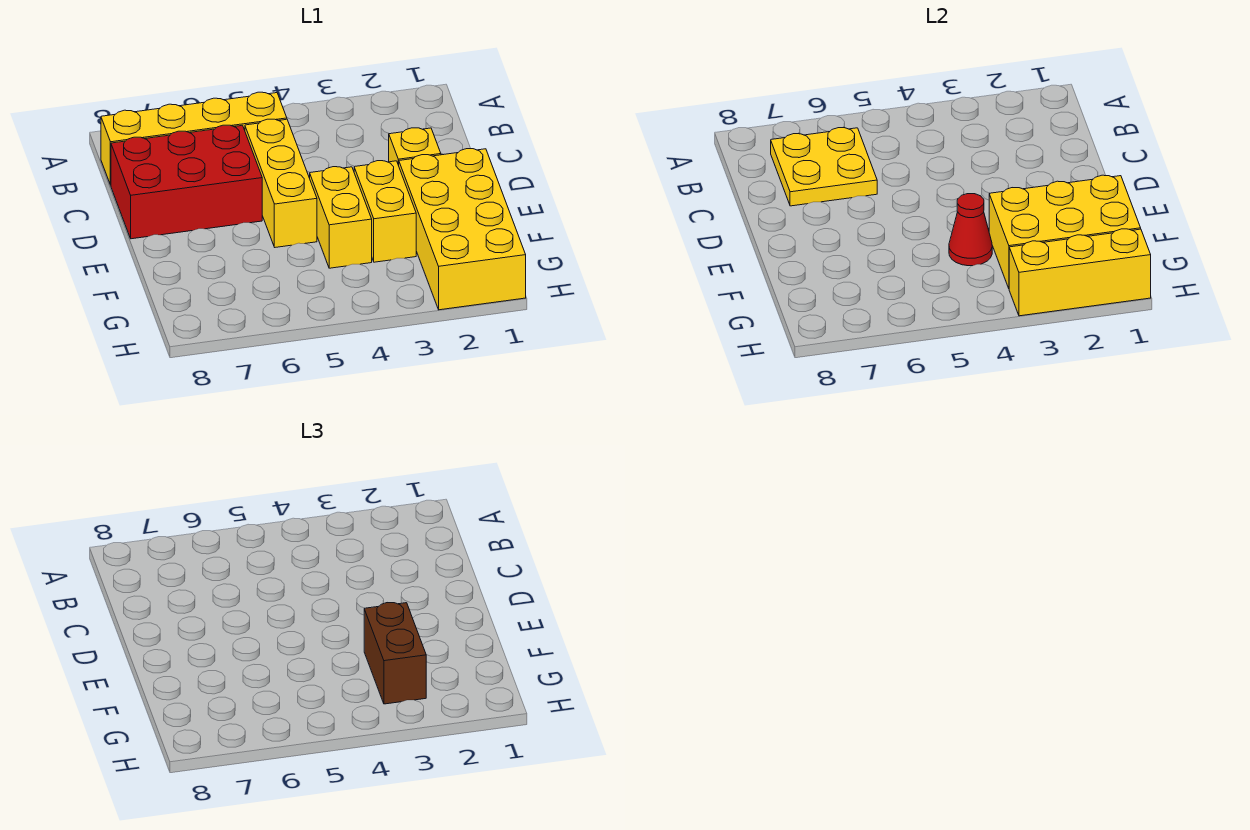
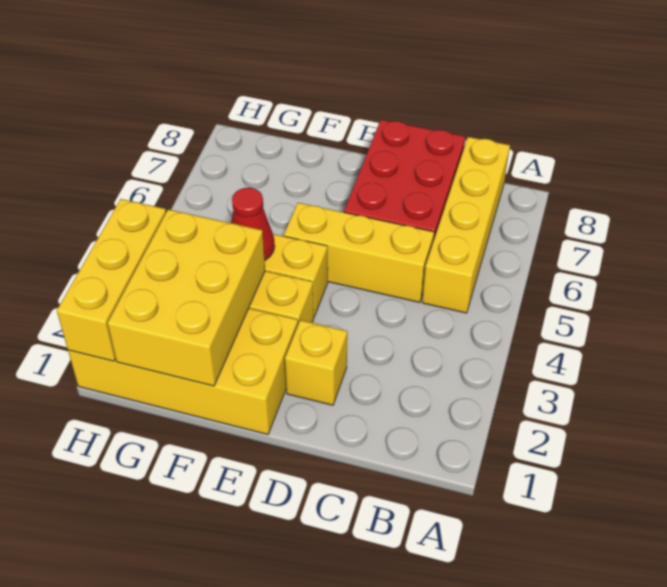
yellow 2x2 plate [771,128,877,206] -> none
brown 1x2 brick [364,603,426,704] -> none

